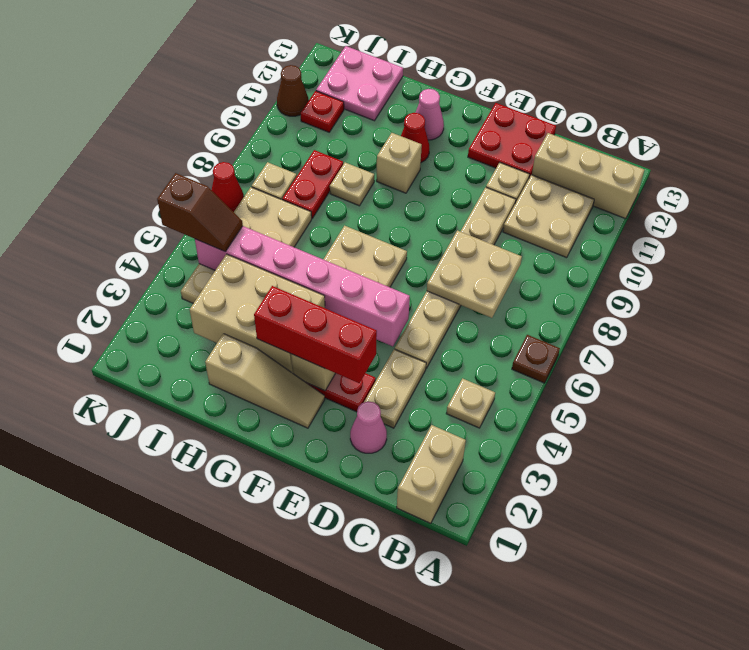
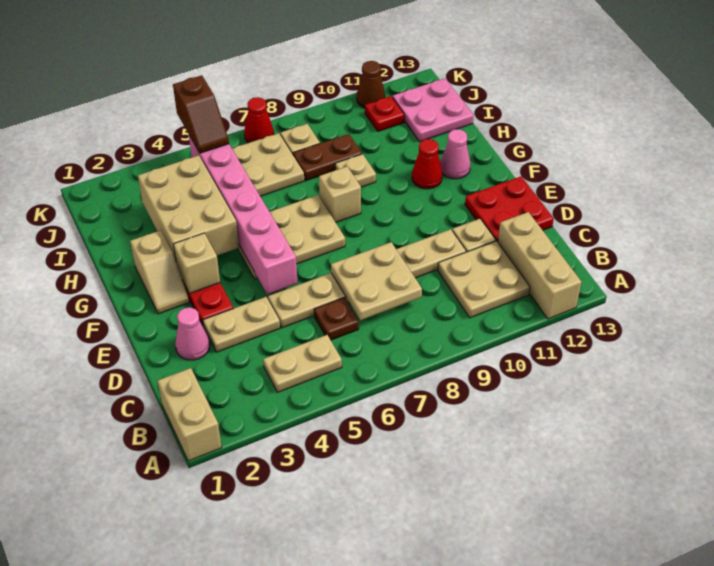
brown 1x1 plate [512,335,560,383] -> brown 1x1 plate moved to [314,298,359,340]
tan 1x2 brick [397,425,466,523] -> tan 1x2 brick turned to [158,368,222,461]
tan 1x1 plate [446,378,495,428] -> tan 1x2 plate [263,335,342,392]
red 1x3 brick [254,286,377,383] -> none
tan 1x3 slope [205,334,325,428] -> tan 1x2 slope [130,230,189,314]
tan 1x1 brick [376,133,422,193] -> tan 1x1 brick moved to [319,167,361,222]
red 1x2 plate [282,150,343,218] -> brown 1x2 plate [293,134,362,181]

